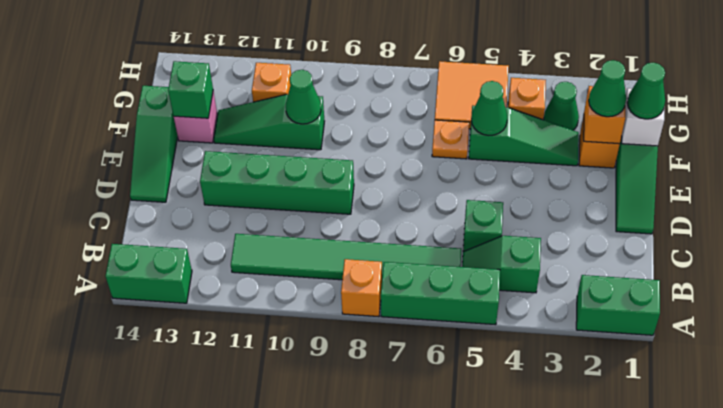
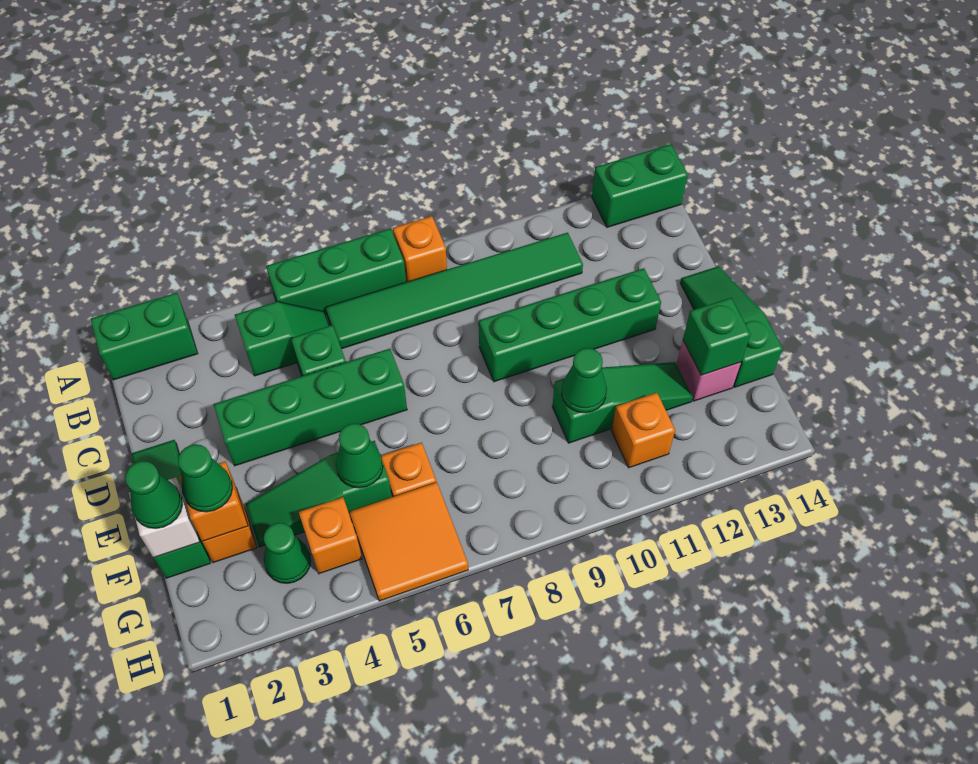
none -> green 1x4 brick [213,349,407,466]

